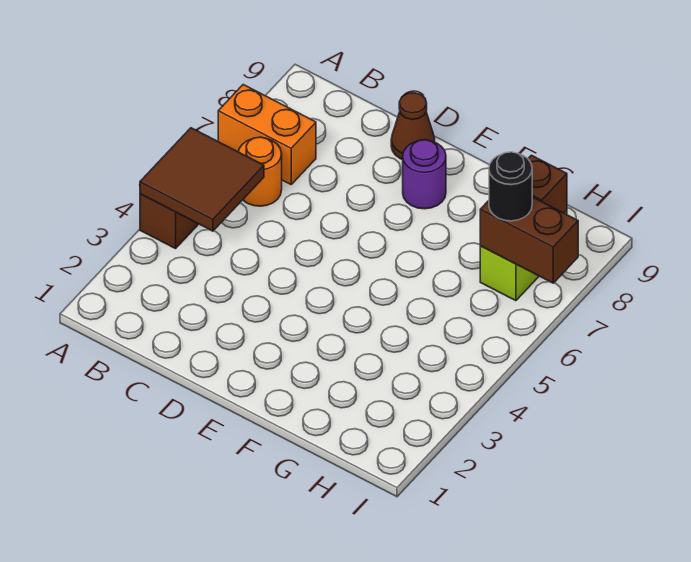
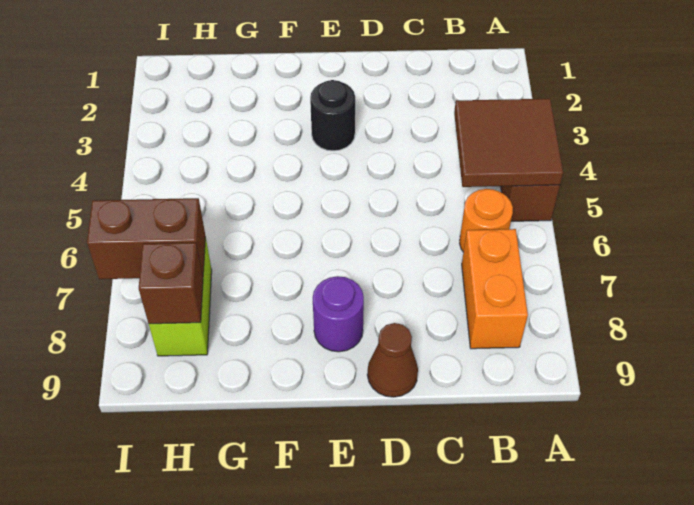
orange 1x2 brick [218,85,316,184] -> orange 1x2 brick turned to [462,229,528,349]
black 1x1 round brick [489,152,532,221] -> black 1x1 round brick moved to [310,80,355,151]

